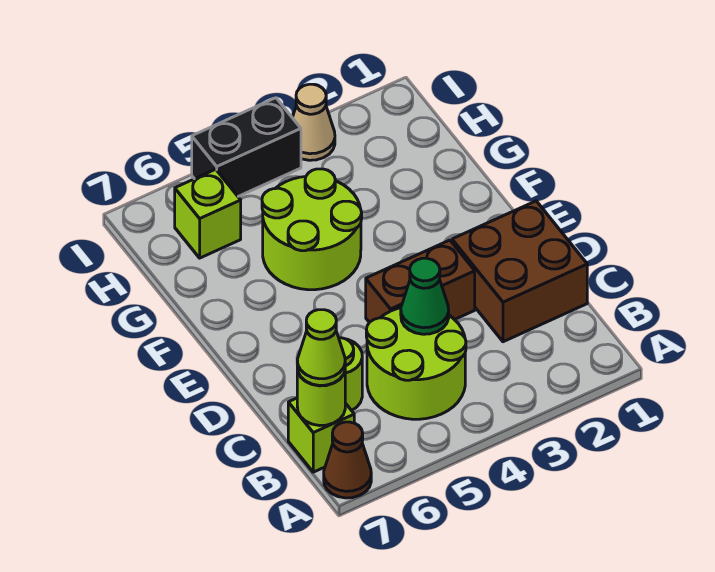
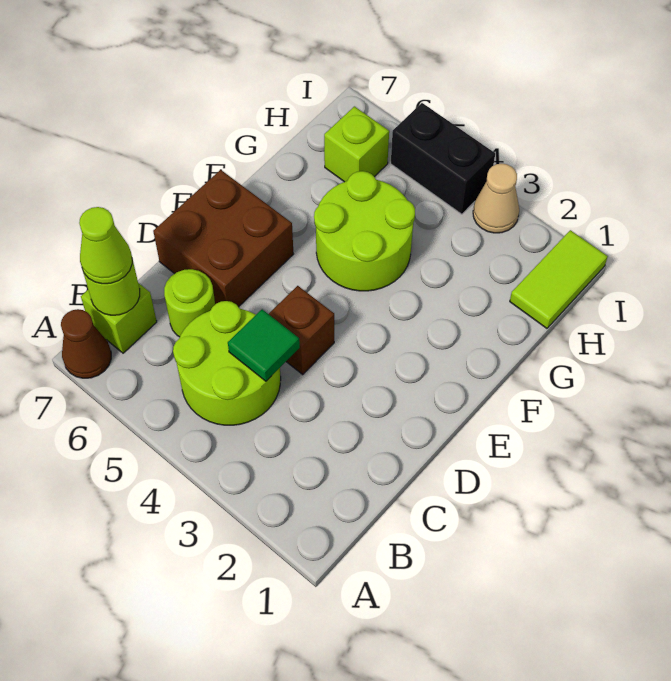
brown 2x2 brick [452,201,587,342] -> brown 2x2 brick moved to [153,170,293,307]
green 1x1 cone [401,258,449,334] -> green 1x1 tile [228,309,300,381]
brown 1x2 brick [366,240,475,322] -> brown 1x1 brick [269,286,334,374]
none -> lime 1x2 tile [510,230,608,328]

